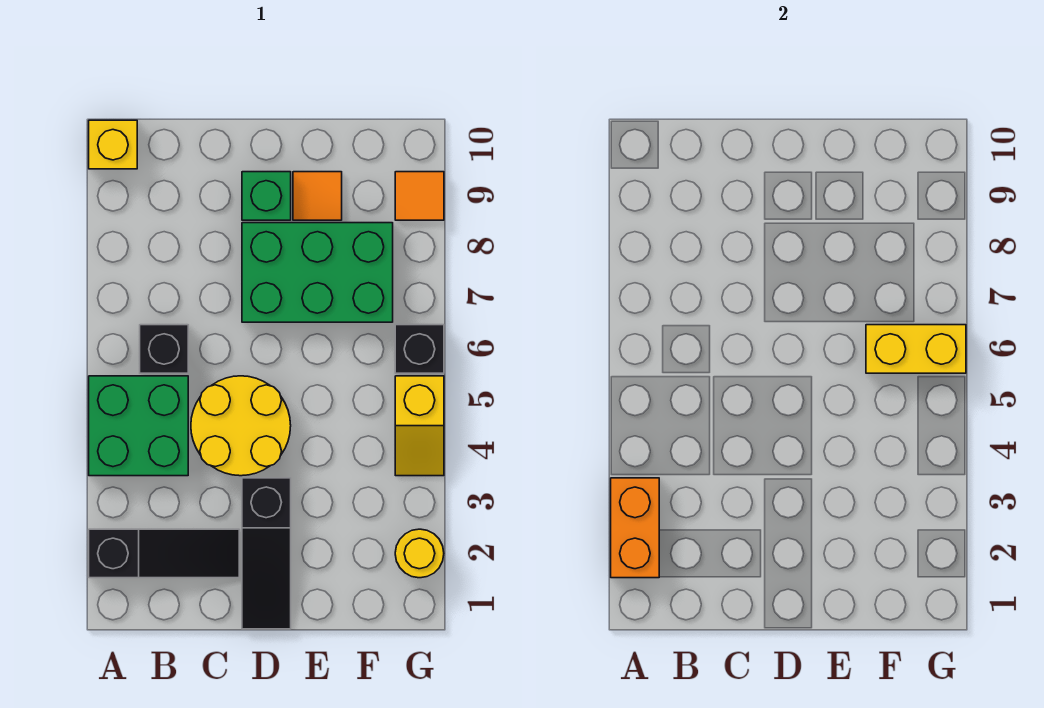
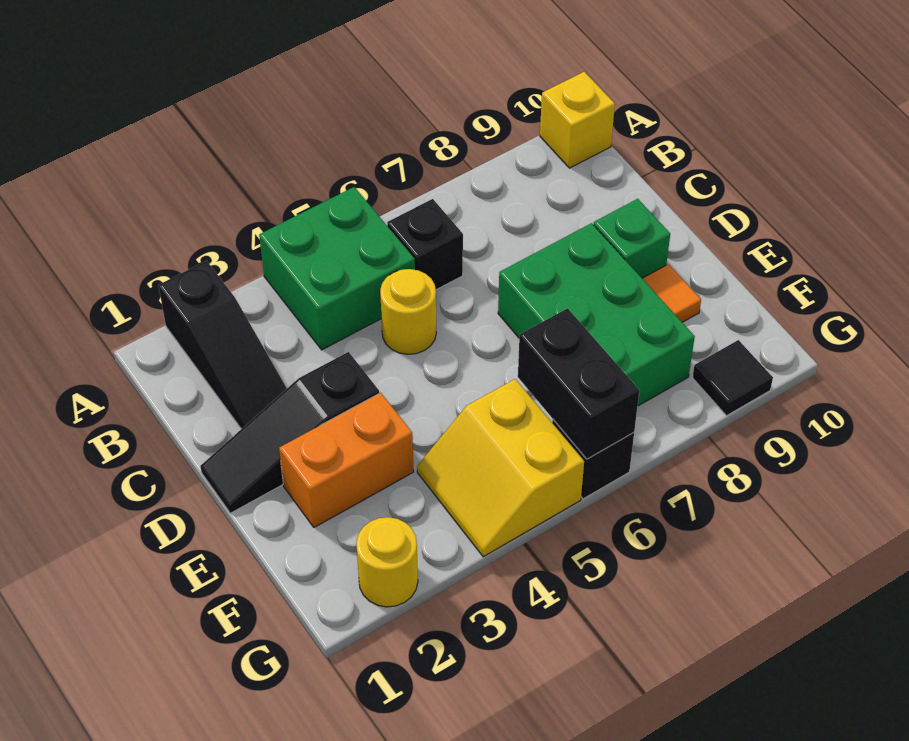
orange 1x2 brick [611,478,659,578] -> orange 1x2 brick moved to [279,393,414,527]
yellow 2x2 round brick [191,376,291,476] -> yellow 1x1 round brick [380,269,436,354]
yellow 1x2 brick [866,325,966,373] -> black 1x2 brick [518,308,639,459]
yellow 1x2 slope [395,376,444,476] -> yellow 2x2 slope [417,379,584,557]
orange 1x1 tile [395,172,444,220] -> black 1x1 tile [692,340,773,416]

